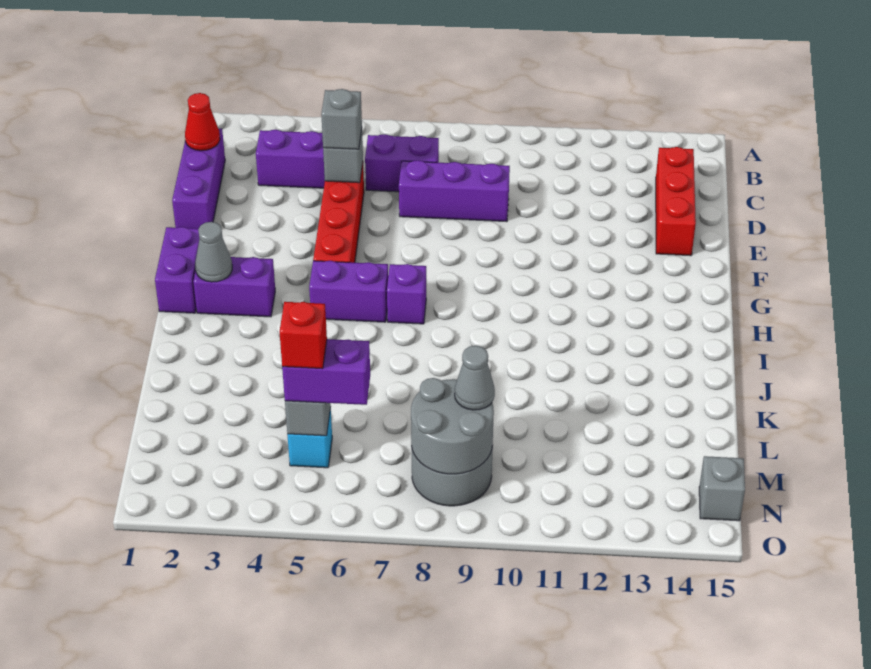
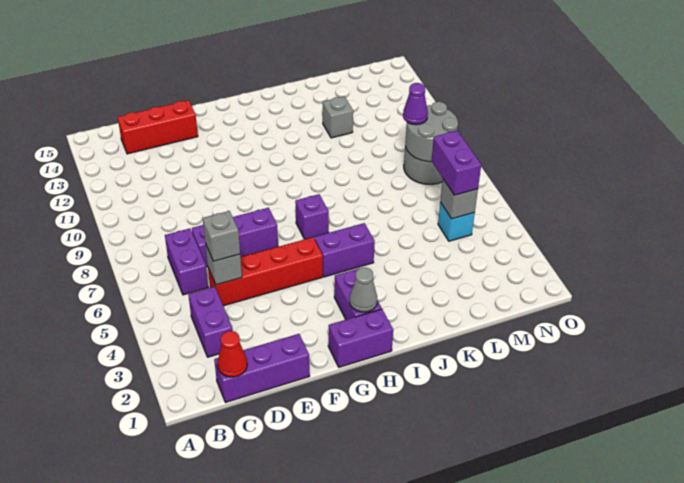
purple 1x3 brick [399,160,510,222] -> purple 1x3 brick turned to [192,208,278,267]
purple 1x2 brick [309,261,388,322] -> purple 1x2 brick turned to [314,223,375,277]
red 1x1 brick [280,302,327,369] -> none
grey 1x1 cone [455,346,495,410] -> purple 1x1 cone [403,83,428,125]
grey 1x1 brick [699,456,745,521] -> grey 1x1 brick moved to [323,96,353,138]

